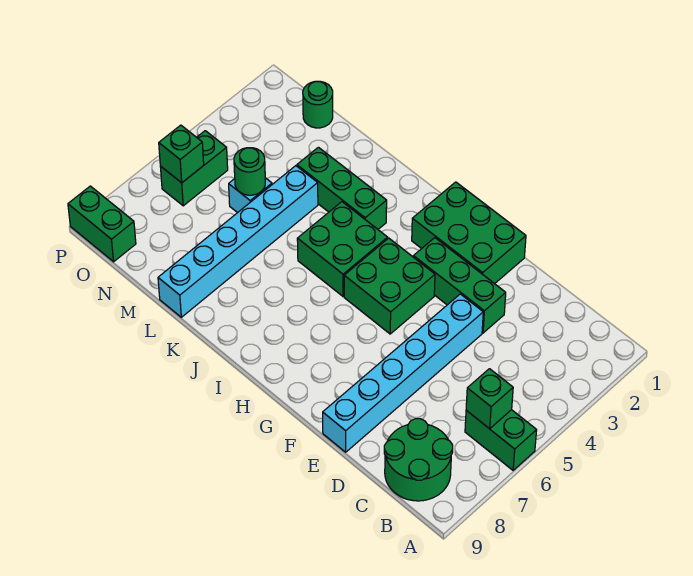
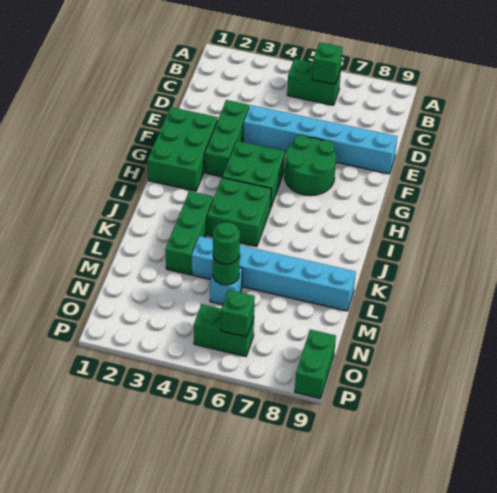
green 1x2 brick [465,410,537,470] -> green 1x2 brick turned to [287,59,341,105]
green 2x2 round brick [384,419,453,501] -> green 2x2 round brick moved to [285,135,336,196]
green 1x1 round brick [303,81,333,128] -> green 1x1 round brick moved to [213,222,240,264]

